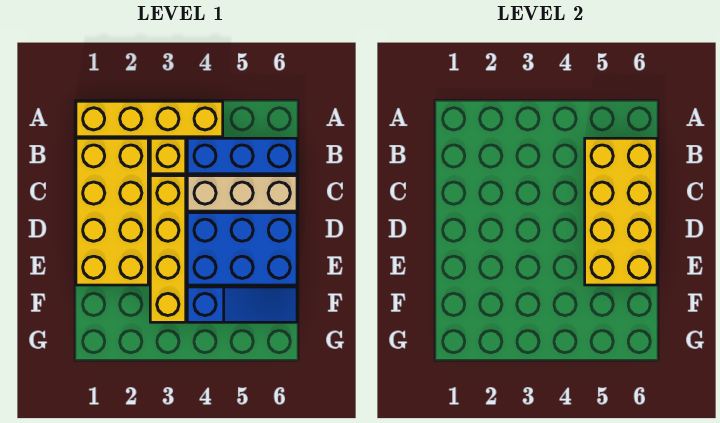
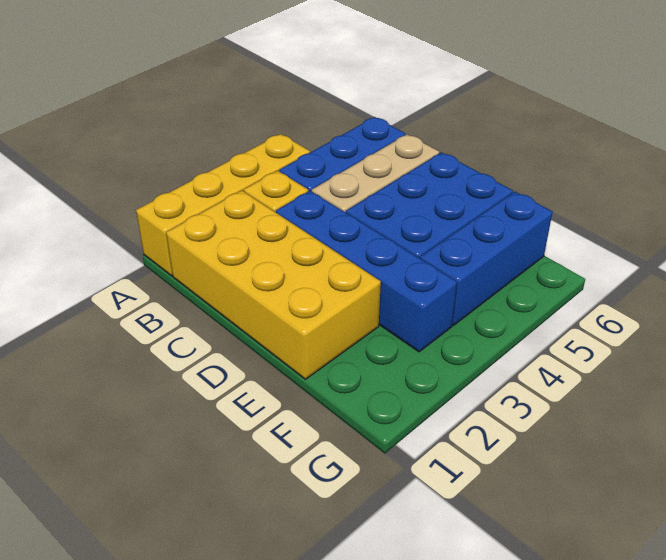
yellow 2x4 brick [585,138,657,285] -> none
yellow 1x4 brick [150,176,186,322] -> blue 1x4 brick [276,191,457,352]
blue 1x3 slope [187,287,297,322] -> blue 1x3 brick [420,192,553,325]

